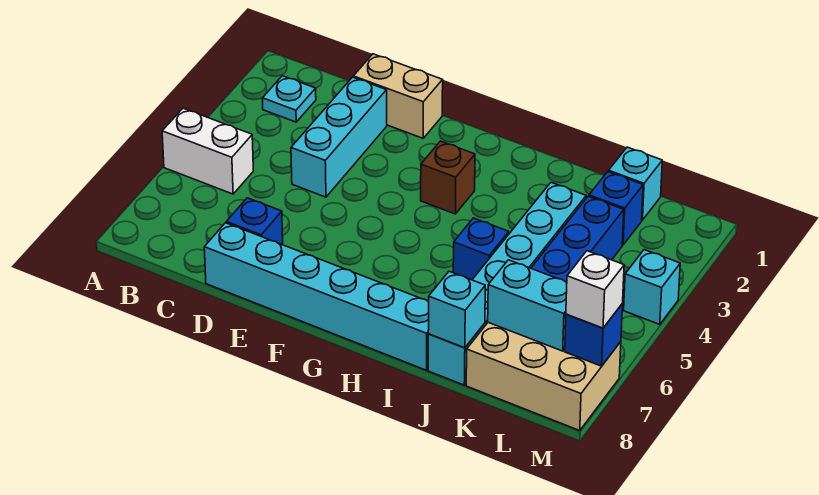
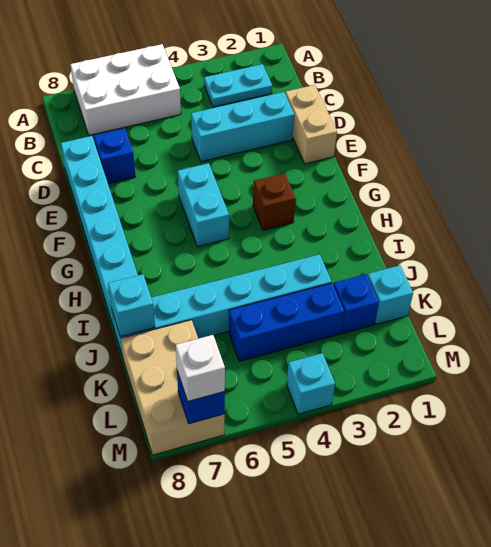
white 1x2 brick [162,108,253,194] -> white 2x3 brick [70,44,181,135]
cyan 1x1 plate [262,76,316,122] -> cyan 1x2 plate [204,64,272,107]
blue 1x1 brick [453,218,509,280] -> none
cyan 1x2 brick [488,260,567,351] -> cyan 1x2 brick moved to [178,163,229,247]

